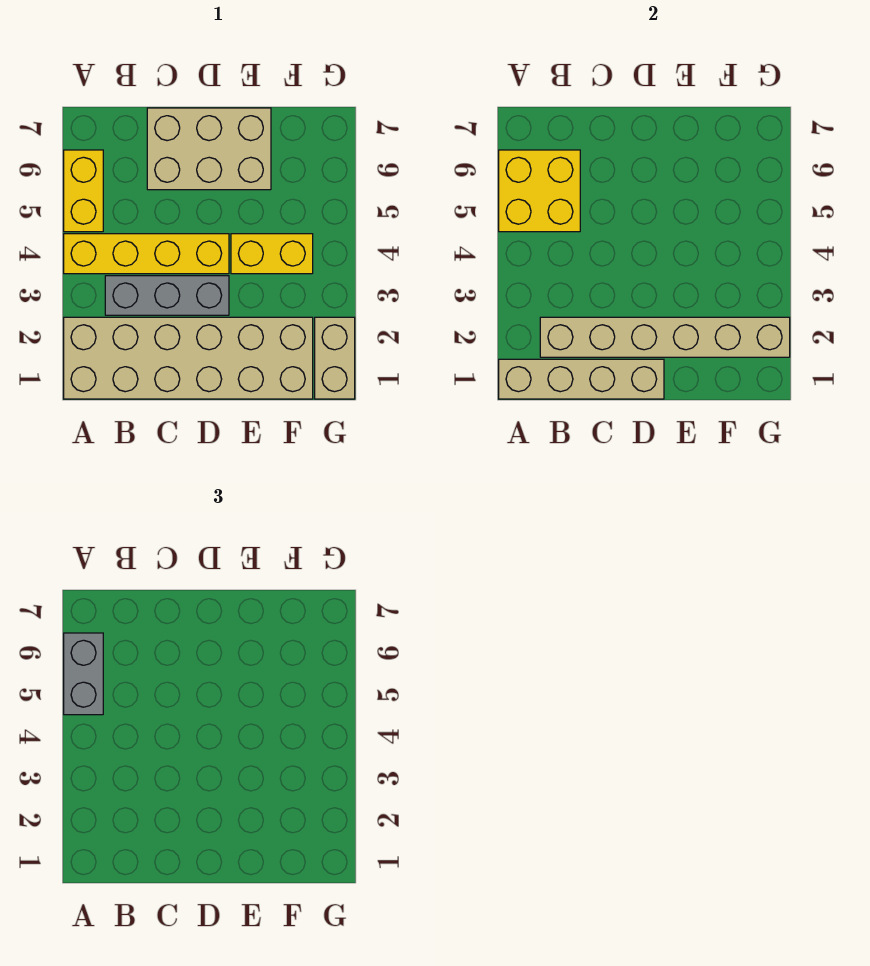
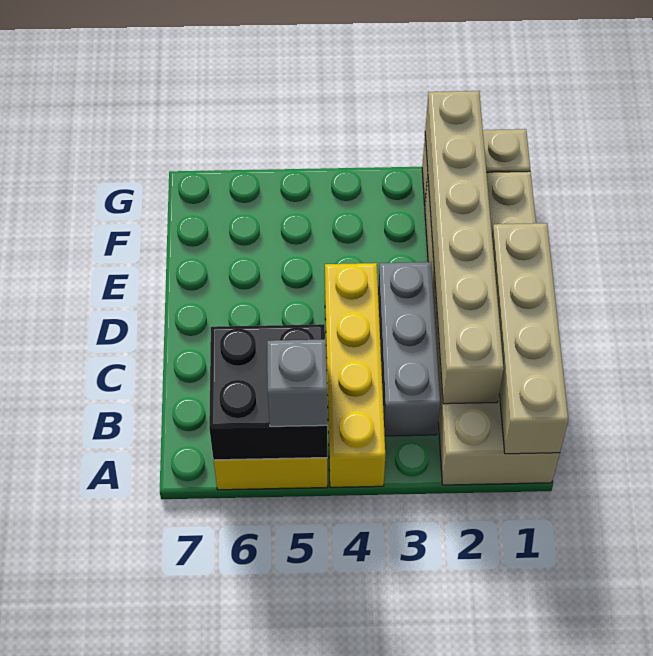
yellow 2x2 brick [499,150,580,232] -> black 2x2 brick [209,324,327,460]
grey 1x2 brick [64,633,103,715] -> grey 1x1 brick [267,339,327,426]
tan 2x3 brick [147,108,271,190] -> none
yellow 1x2 brick [231,234,313,274] -> none

